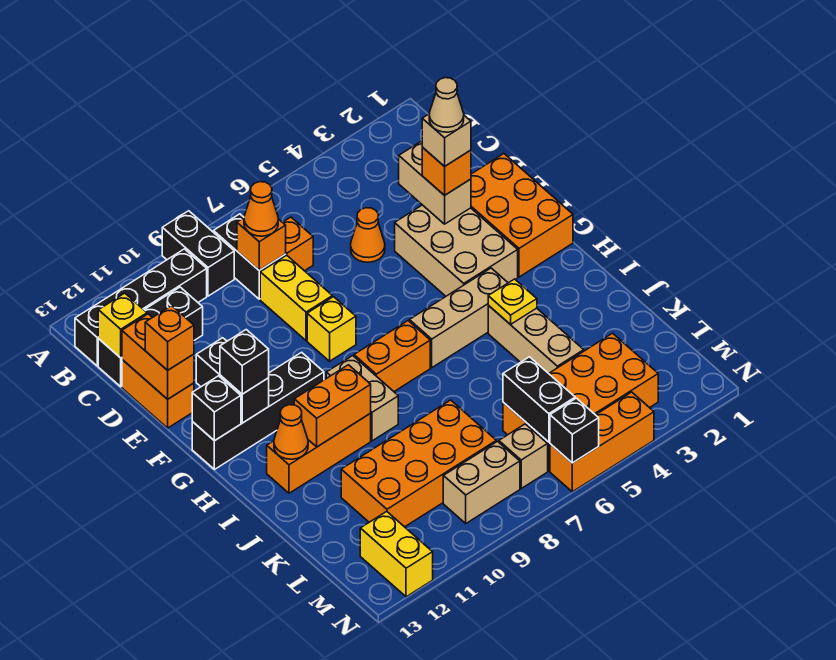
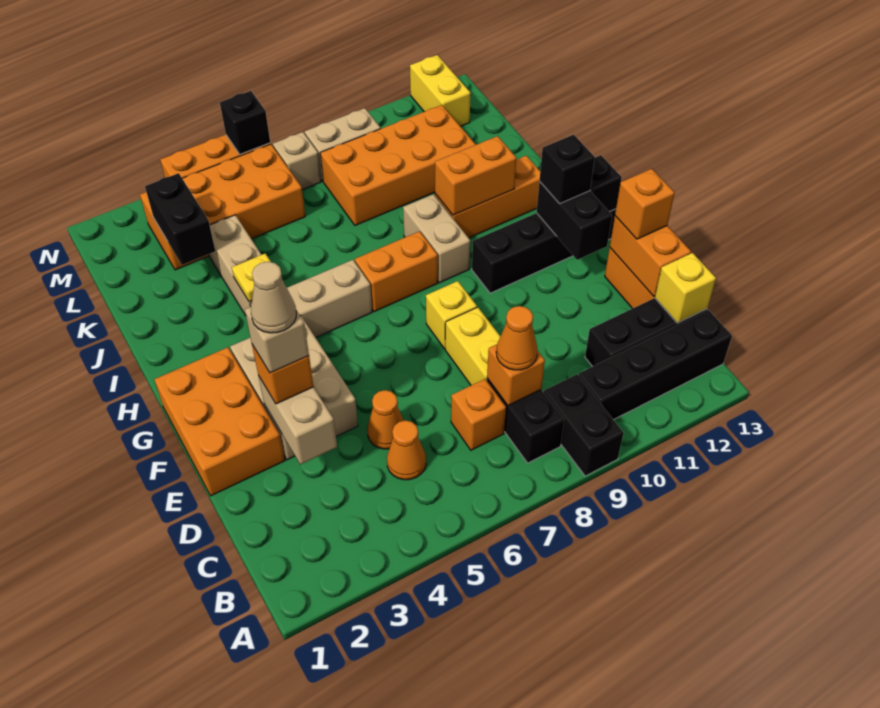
orange 1x1 cone [274,405,308,459] -> orange 1x1 cone moved to [387,421,426,480]
black 1x2 brick [503,357,575,442] -> black 1x2 brick moved to [145,173,215,265]

